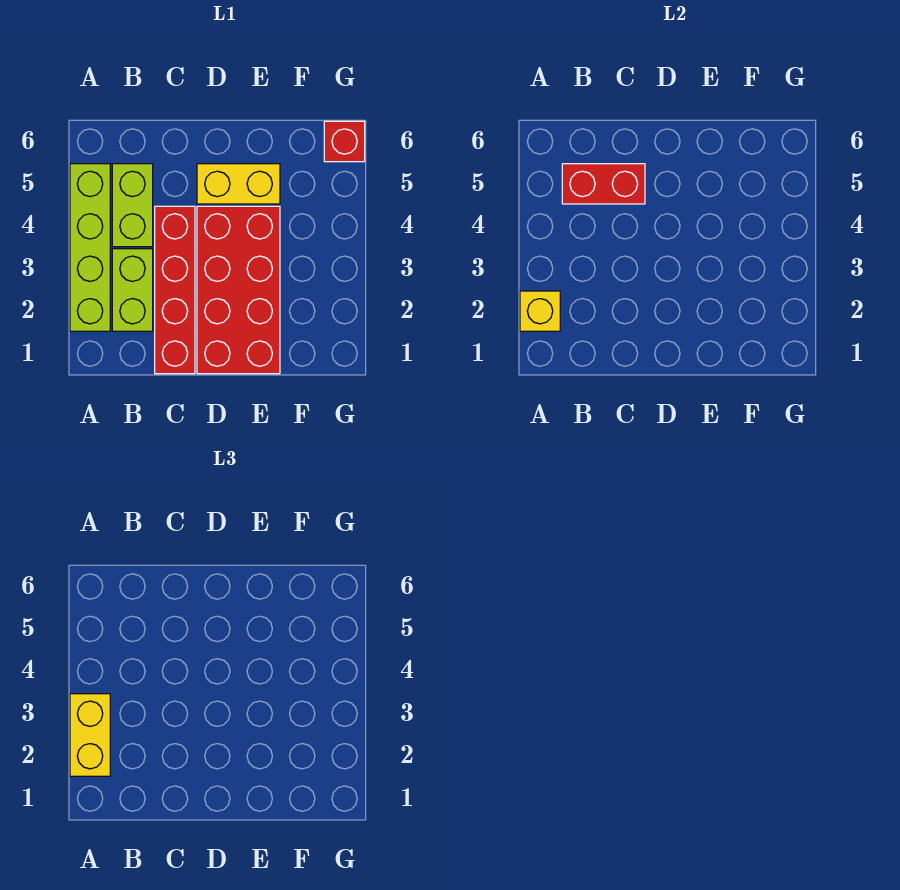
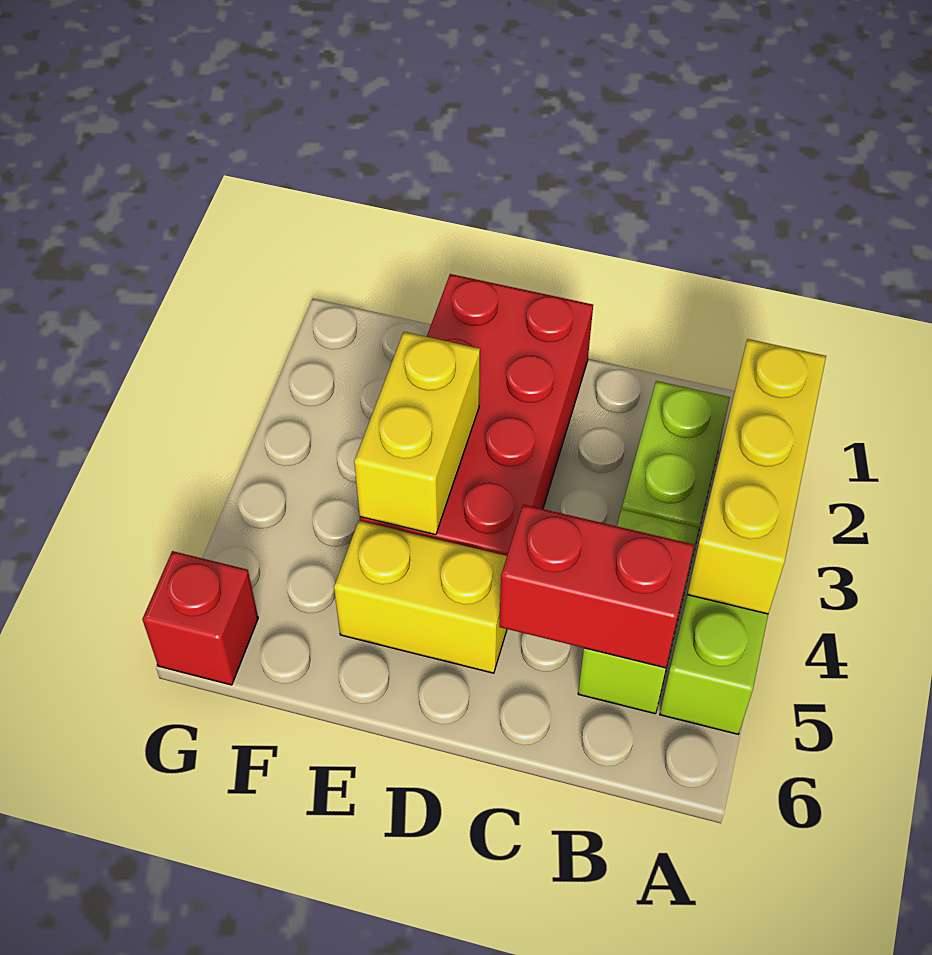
yellow 1x1 brick [520,291,560,331] -> yellow 1x3 brick [687,339,826,614]
yellow 1x2 brick [70,694,110,776] -> yellow 1x2 brick moved to [354,332,480,535]
red 1x4 brick [155,206,195,374] -> none

